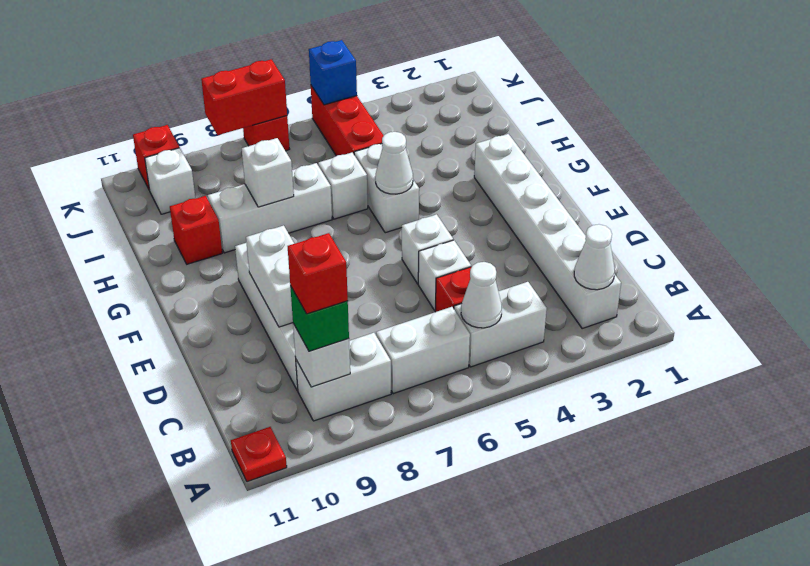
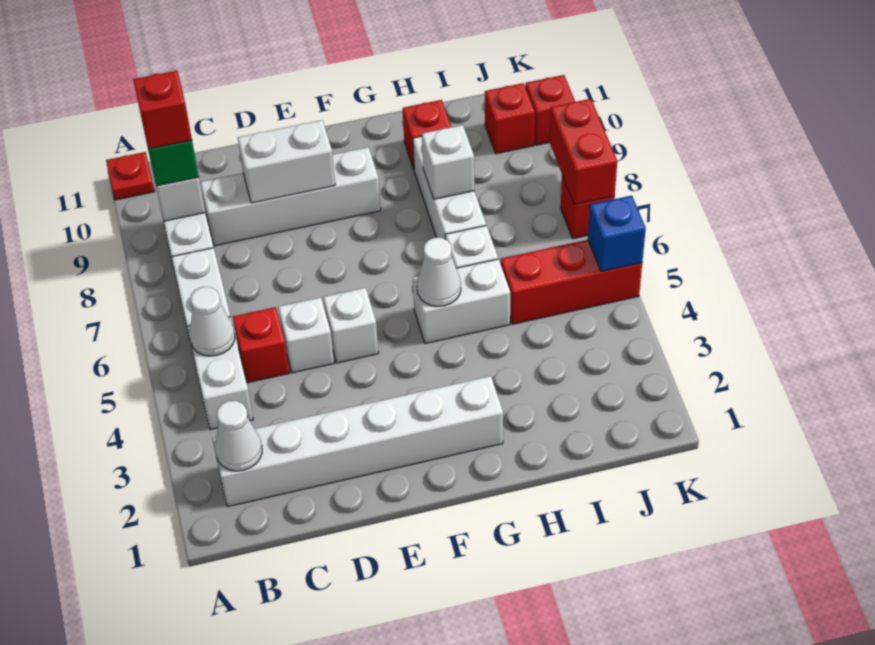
white 1x1 brick [145,148,195,214] -> red 1x1 brick [485,83,535,154]

